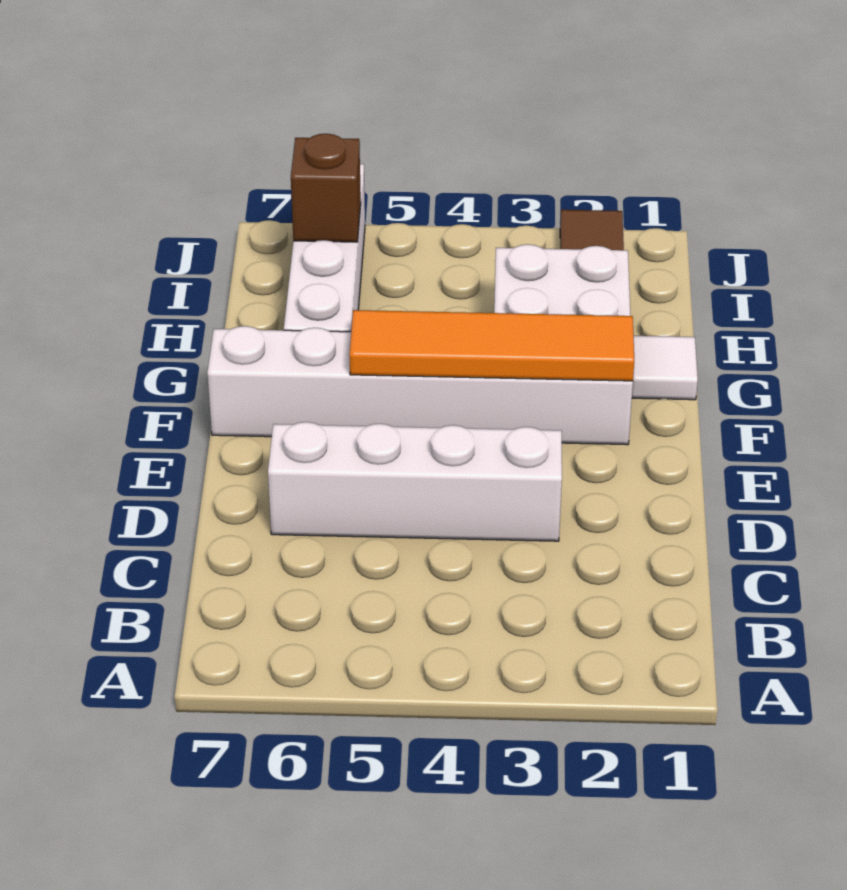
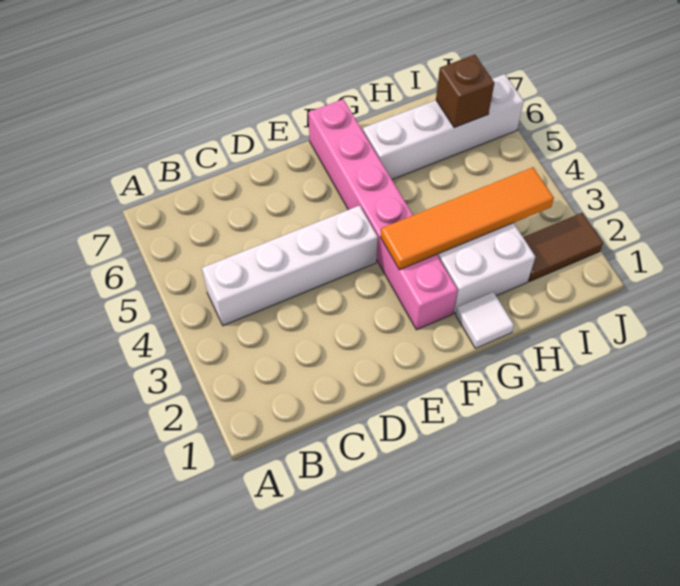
white 1x4 brick [268,422,562,541] -> white 1x4 brick turned to [202,205,378,326]
white 1x6 brick [207,326,633,445] -> pink 1x6 brick [308,99,458,330]
orange 1x4 tile [349,310,634,381] -> orange 1x4 tile turned to [381,167,554,270]

